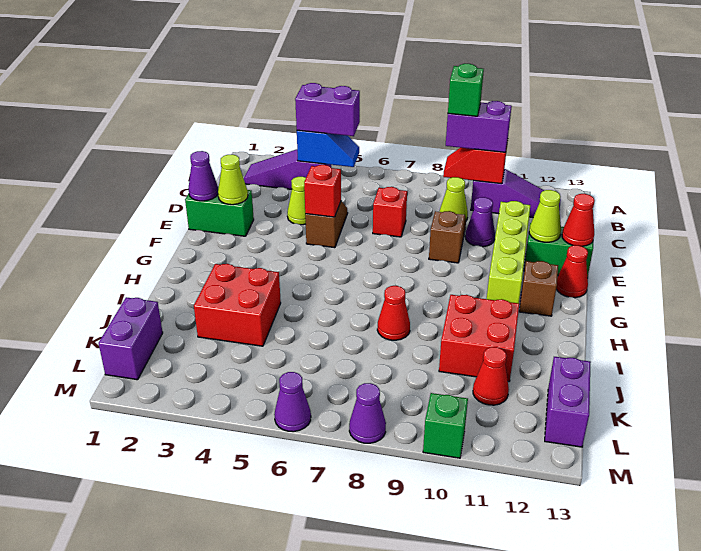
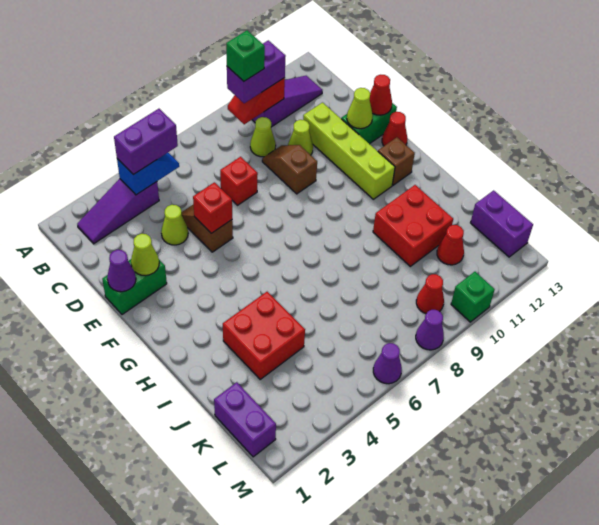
purple 1x1 cone [465,197,495,247] -> lime 1x1 cone [288,120,313,155]
red 1x1 cone [377,286,410,340] -> red 1x1 cone moved to [416,274,444,314]

